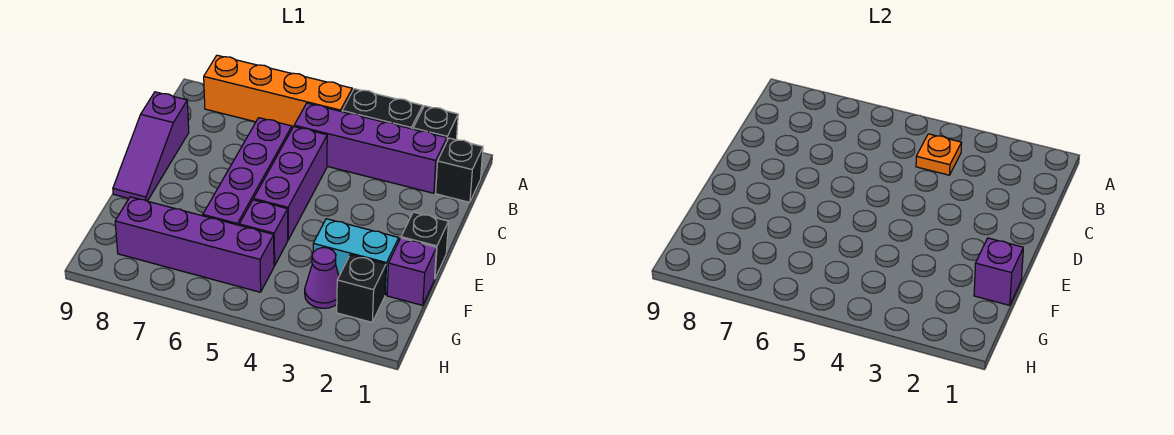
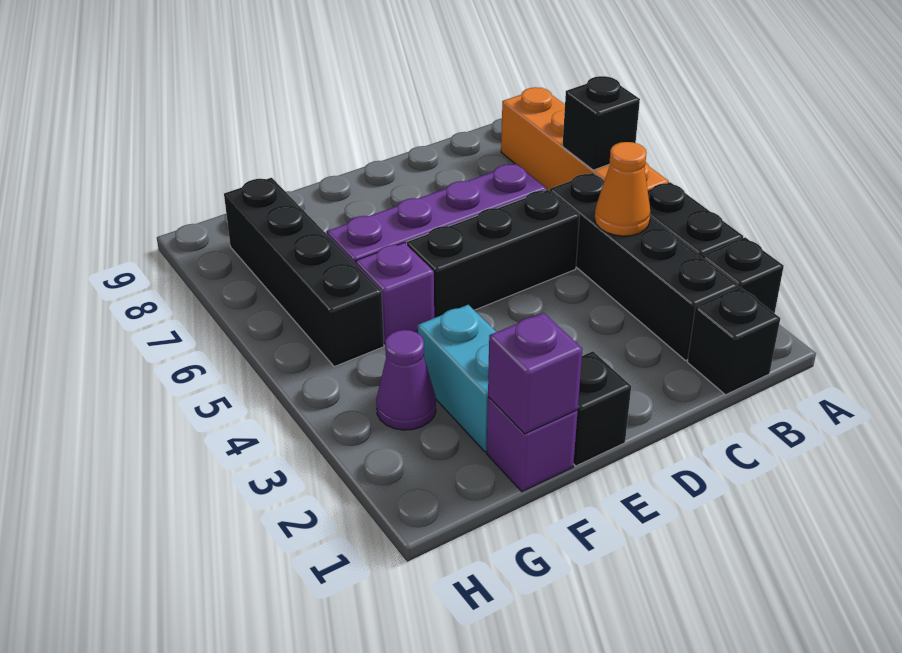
purple 1x4 brick [294,103,447,193] -> black 1x4 brick [550,173,738,360]
orange 1x1 plate [916,134,962,175] -> orange 1x1 cone [595,142,651,236]
purple 1x3 brick [254,127,327,240] -> black 1x3 brick [407,190,580,318]
purple 1x3 slope [113,92,189,201] -> none
black 1x1 brick [337,255,386,322] -> black 1x1 brick moved to [562,76,640,170]
purple 1x4 brick [115,197,274,292] -> black 1x4 brick [224,178,384,367]

